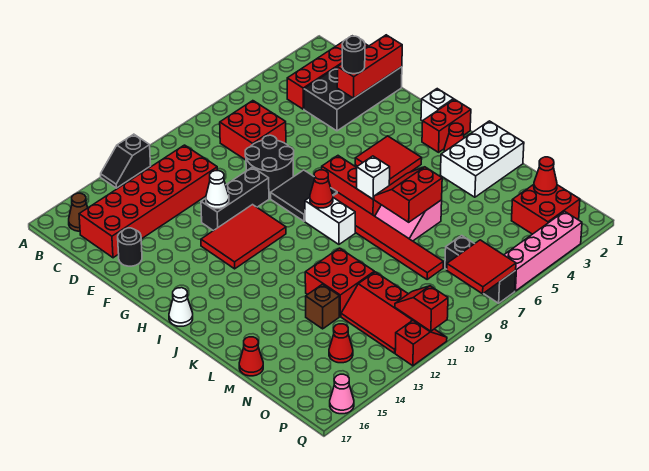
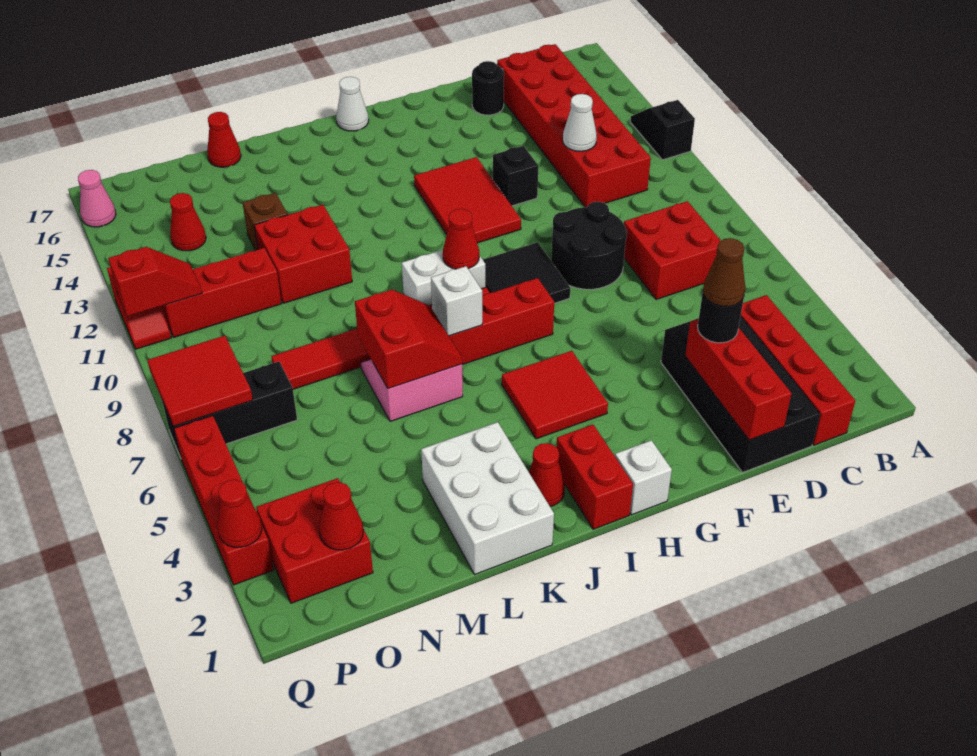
brown 1x1 cone [69,193,88,231] -> brown 1x1 cone moved to [703,238,745,306]
black 1x3 brick [201,167,269,231] -> black 1x1 brick [493,146,538,206]
white 1x1 cone [206,171,229,209] -> white 1x1 cone moved to [563,94,597,151]
pink 1x4 brick [504,211,582,291] -> red 1x4 brick [174,416,274,585]
none -> red 1x1 cone [217,480,262,547]

